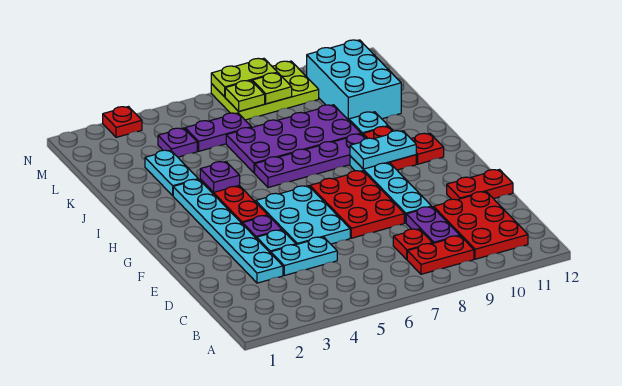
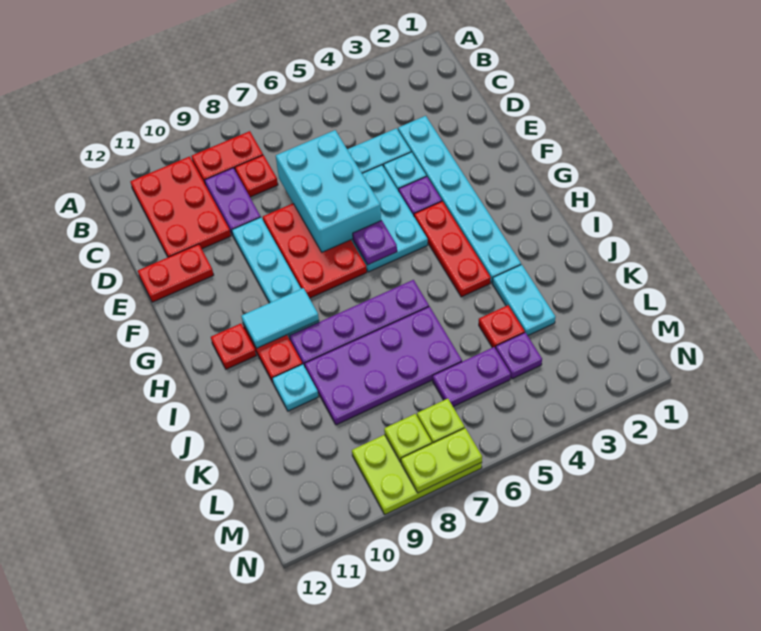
cyan 1x2 plate [350,131,416,169] -> cyan 1x2 tile [241,288,319,348]
purple 1x1 plate [200,162,240,192] -> purple 1x1 plate moved to [353,220,397,265]
cyan 2x3 brick [307,40,401,120] -> cyan 2x3 brick moved to [276,130,381,252]
red 1x1 plate [103,107,142,137] -> red 1x1 plate moved to [479,305,525,348]

